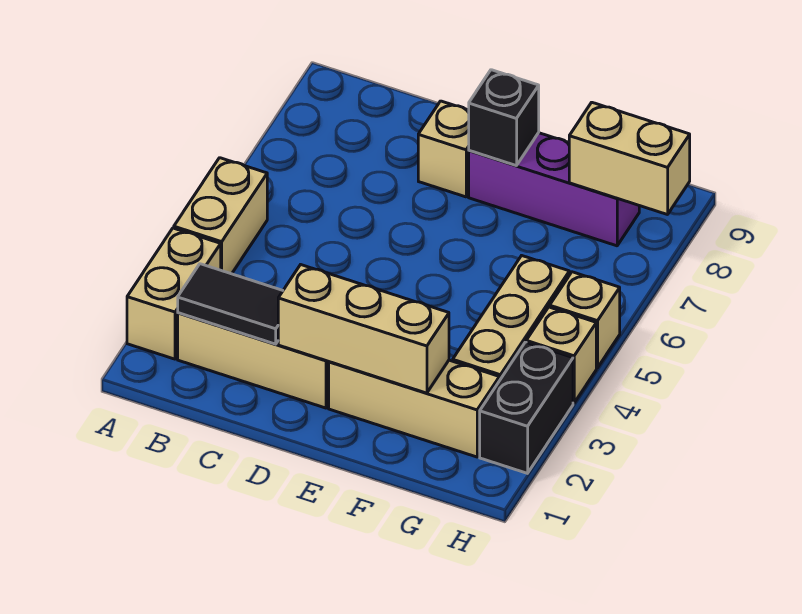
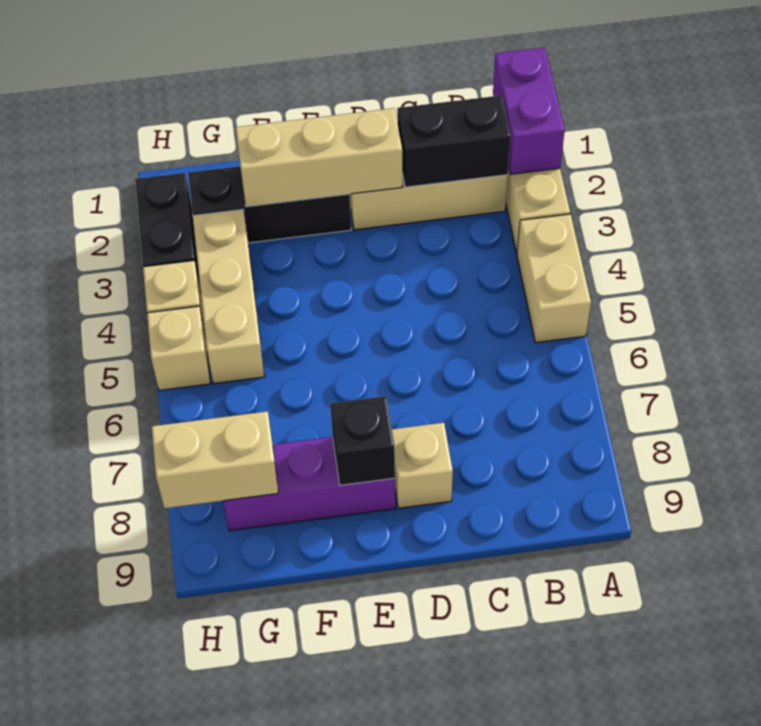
none -> purple 1x2 brick [493,48,565,174]
black 1x2 tile [178,264,283,344] -> black 1x2 brick [397,95,511,187]
tan 1x3 brick [329,360,499,457] -> black 1x3 brick [188,166,351,243]

